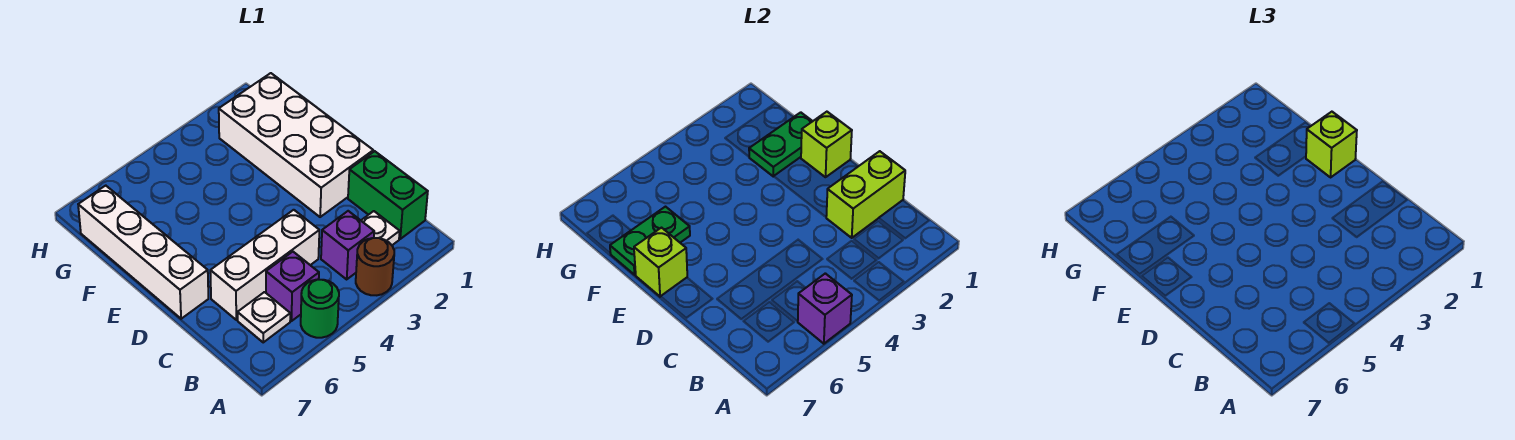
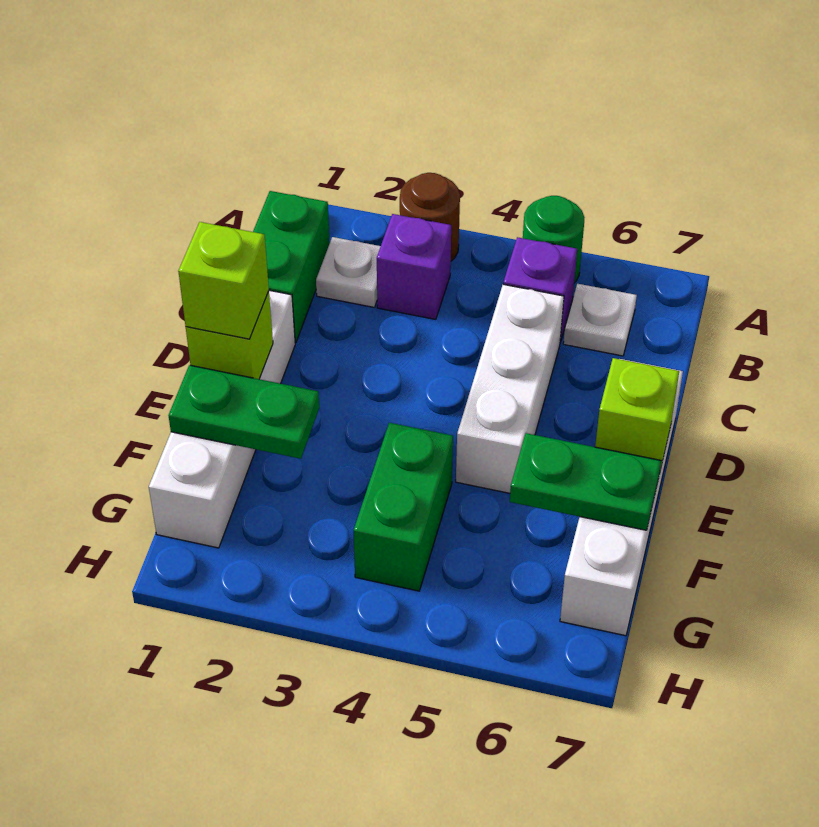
purple 1x1 brick [798,273,852,344] -> none
lime 1x2 brick [826,151,905,238] -> none
white 1x3 brick [210,210,319,320] -> white 1x3 brick turned to [456,284,564,493]
white 2x4 brick [219,73,373,217] -> white 1x4 brick [149,290,295,548]
none -> green 1x2 brick [353,423,453,591]

